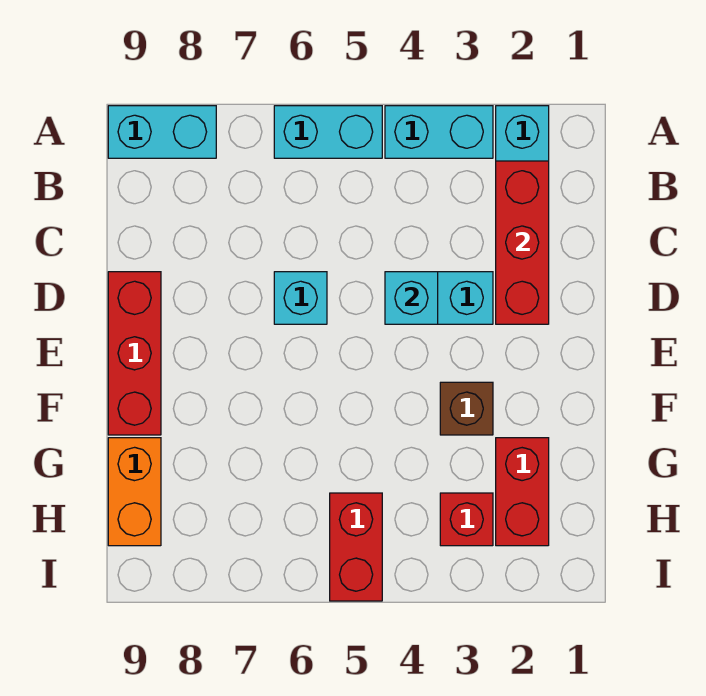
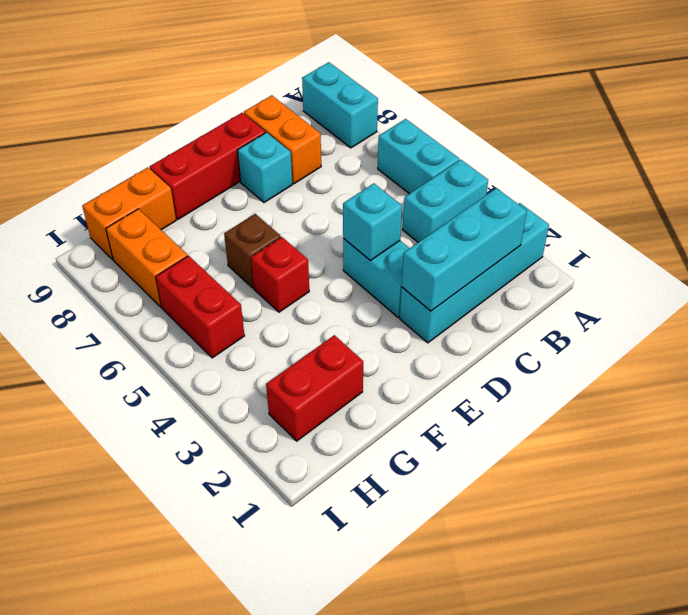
cyan 1x2 brick [385,106,493,158] -> cyan 1x2 brick turned to [403,160,488,242]
red 1x3 brick [496,161,549,324] -> cyan 1x3 brick [402,188,527,311]
none -> orange 1x2 brick [244,95,321,184]
cyan 1x1 brick [274,272,327,324] -> cyan 1x1 brick moved to [238,133,292,202]
brown 1x1 brick [440,382,493,435] -> brown 1x1 brick moved to [224,214,281,288]
red 1x1 brick [440,493,493,546] -> red 1x1 brick moved to [251,237,309,312]
red 1x2 brick [330,493,382,601] -> red 1x2 brick turned to [156,256,244,358]
none -> orange 1x2 brick [106,209,188,307]

